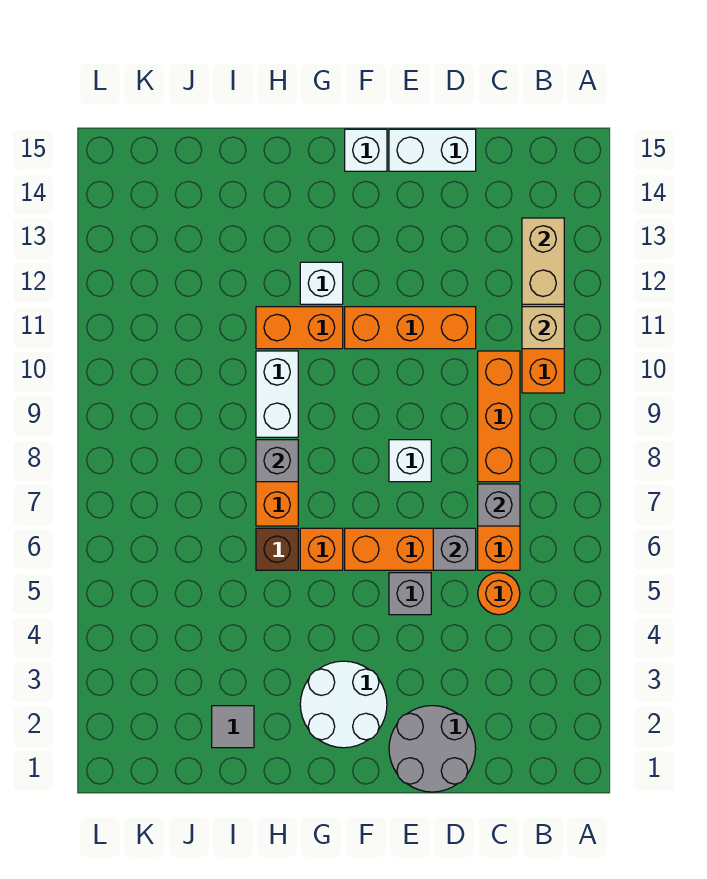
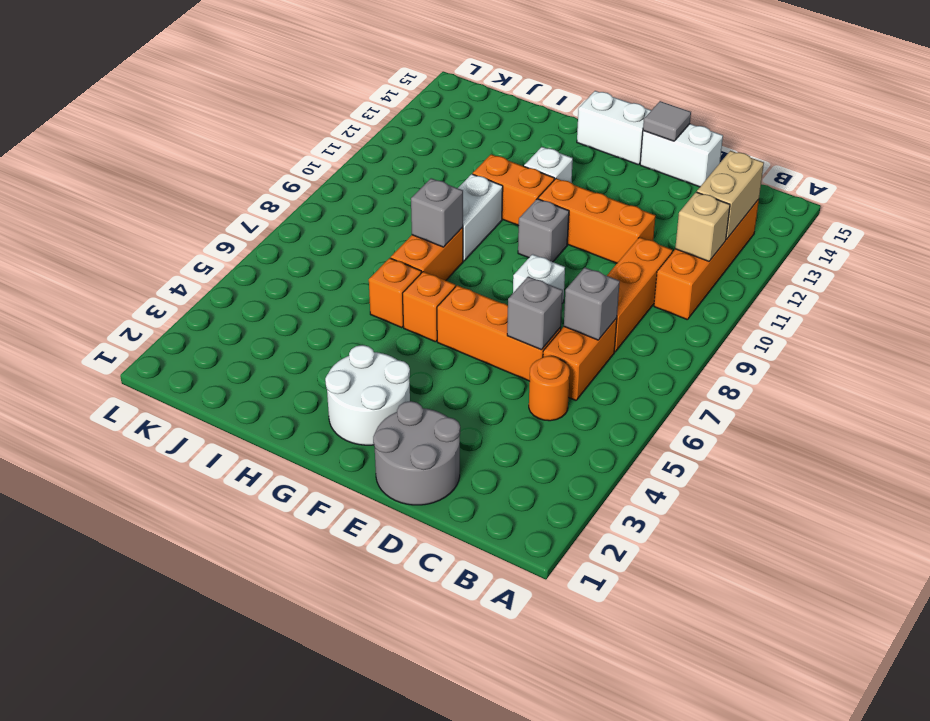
grey 1x1 brick [389,573,431,615] -> grey 1x1 brick moved to [518,199,569,262]
white 1x1 brick [345,129,387,171] -> white 1x2 brick [577,91,651,165]
brown 1x1 brick [256,528,298,570] -> orange 1x1 brick [369,258,421,328]
grey 1x1 tile [212,706,254,748] -> grey 1x1 tile moved to [643,101,691,141]

